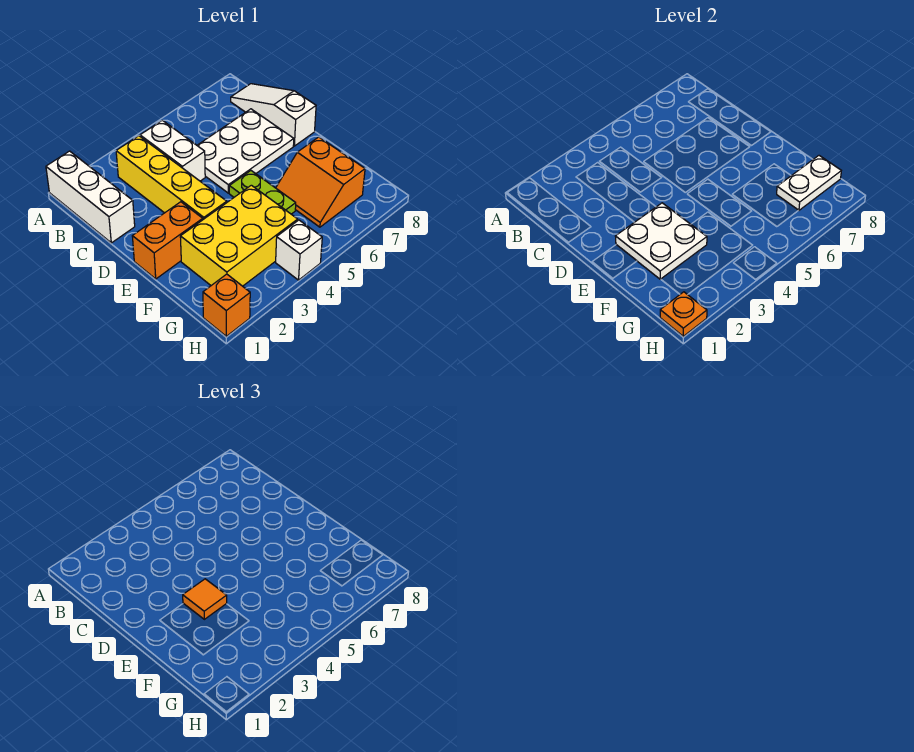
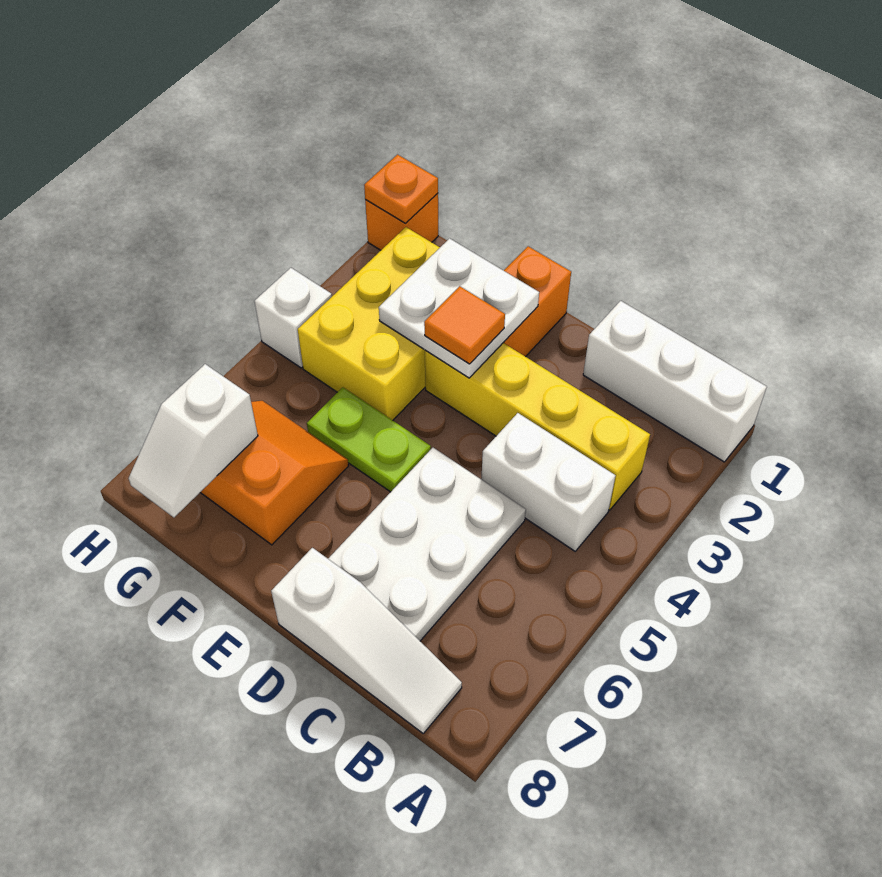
white 1x2 plate [777,156,841,210] -> white 1x2 slope [129,364,258,517]

